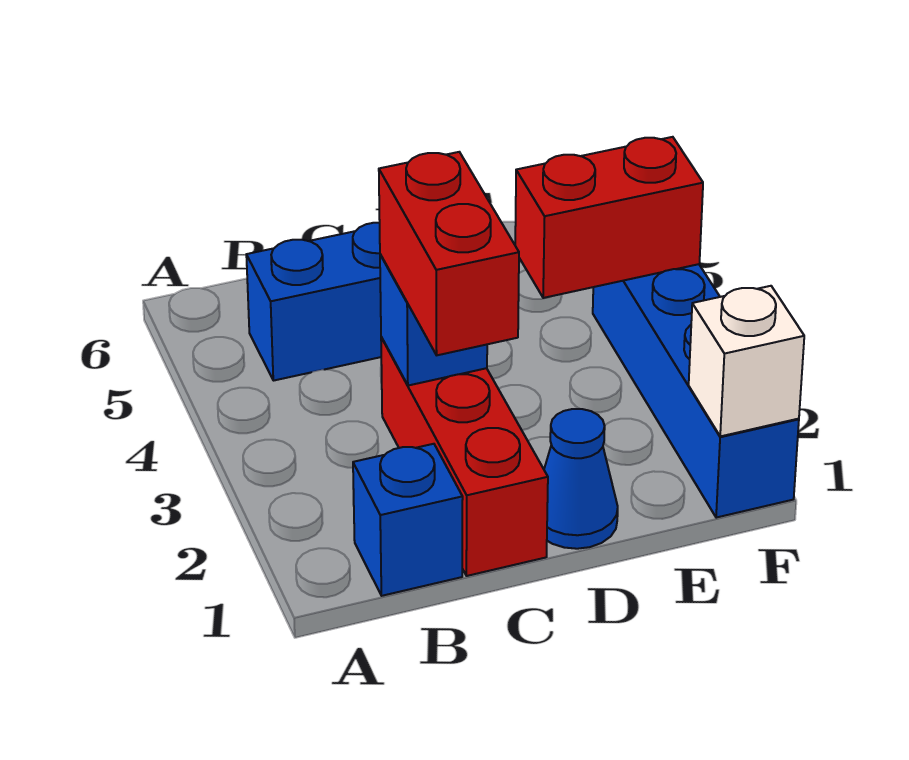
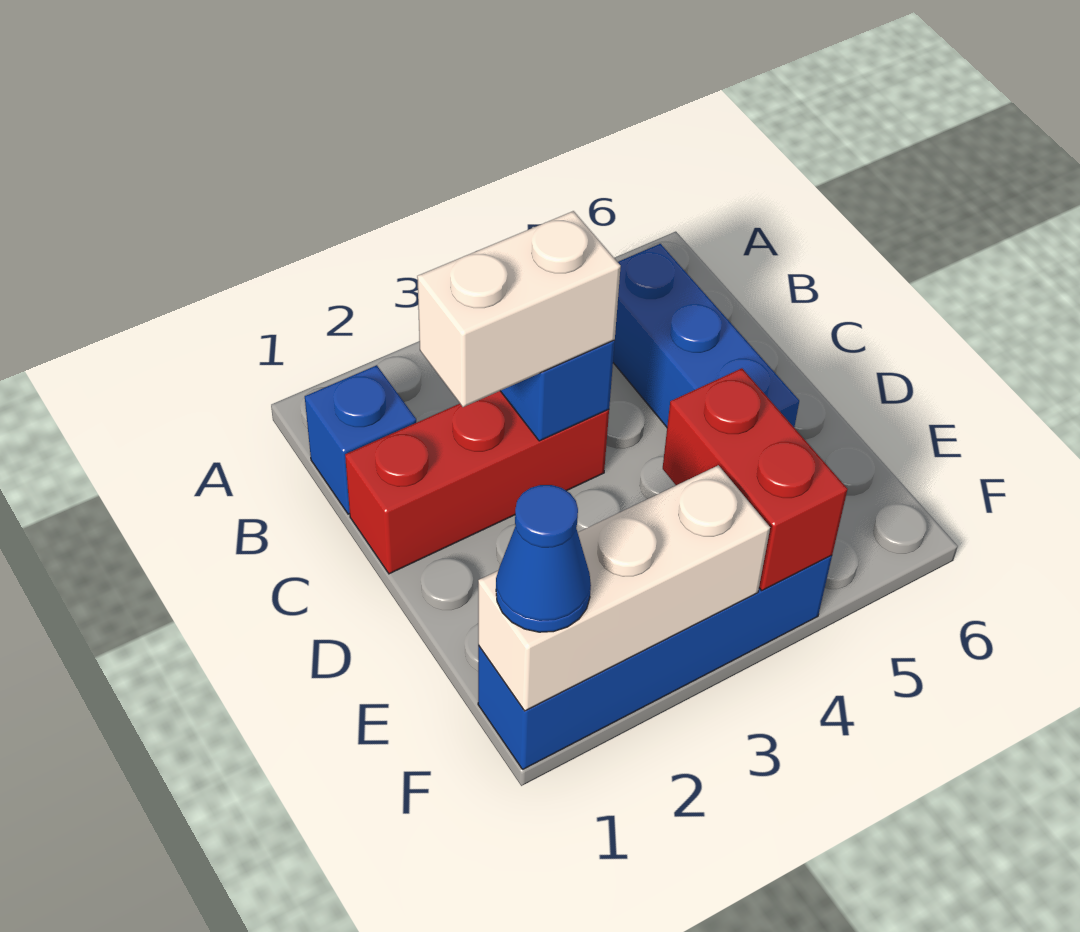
red 1x2 brick [379,152,519,355] -> white 1x2 brick [417,211,621,407]
blue 1x1 cone [544,409,618,549] -> blue 1x1 cone moved to [496,485,591,632]
white 1x1 brick [689,286,804,436] -> white 1x3 brick [478,465,770,711]

